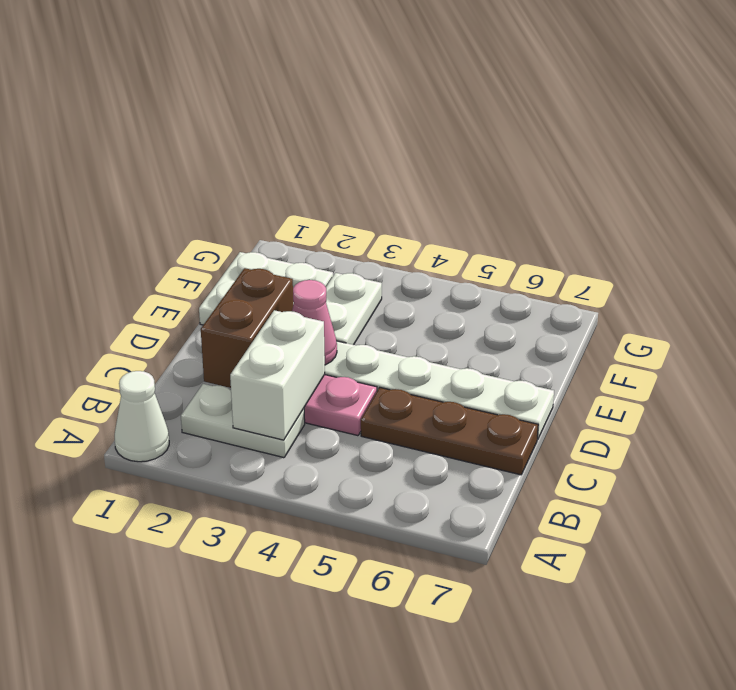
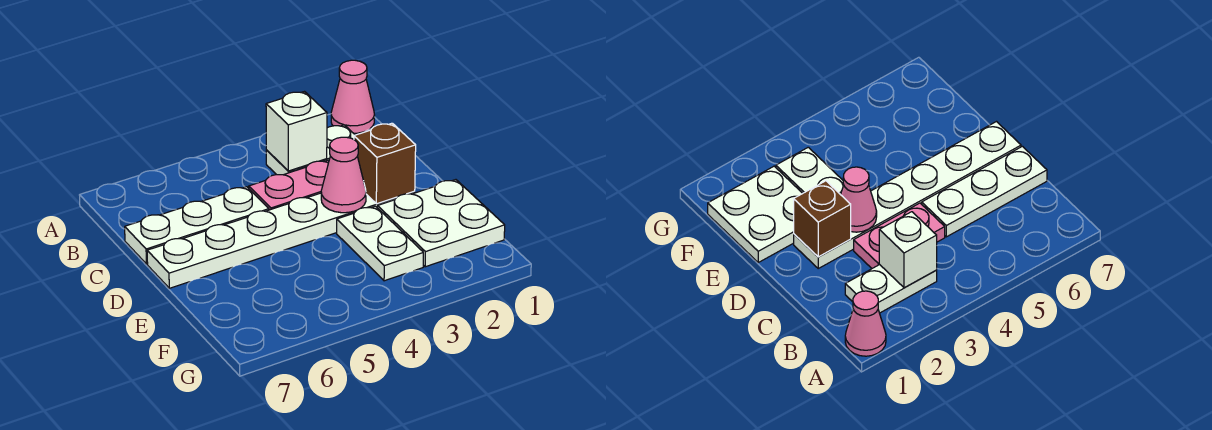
white 1x1 cone [115,371,169,462] -> pink 1x1 cone [331,60,374,133]
white 1x2 brick [230,310,325,440] -> white 1x1 brick [266,92,327,171]
brown 1x2 brick [201,268,293,388] -> brown 1x1 brick [354,123,416,204]
brown 1x3 plate [361,388,538,475] -> white 1x3 plate [125,187,269,264]

